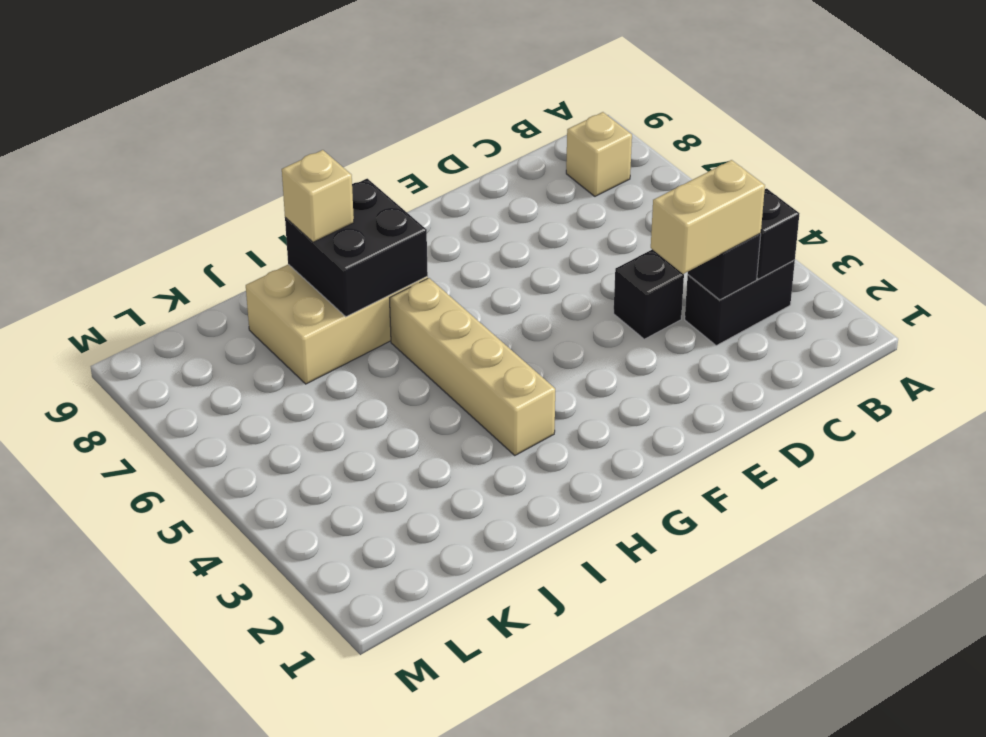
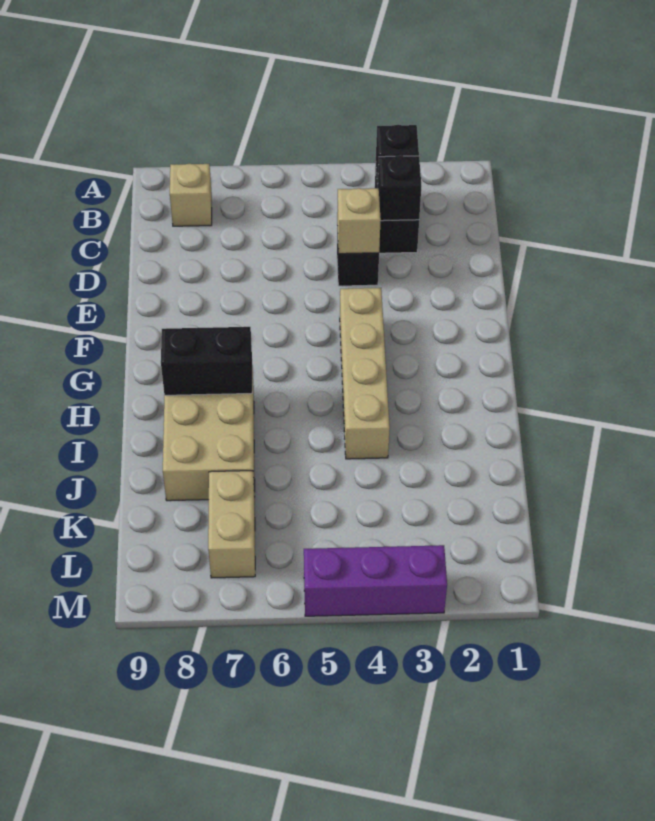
tan 1x2 brick [651,160,765,274] -> tan 1x2 brick moved to [208,471,255,578]
tan 1x4 brick [390,278,555,455] -> tan 1x4 brick turned to [340,288,390,459]
black 2x2 brick [285,179,428,317] -> black 1x2 brick [161,327,252,395]
tan 1x1 brick [282,150,354,242] -> tan 1x1 brick moved to [337,188,381,254]
none -> purple 1x3 brick [304,545,447,616]

